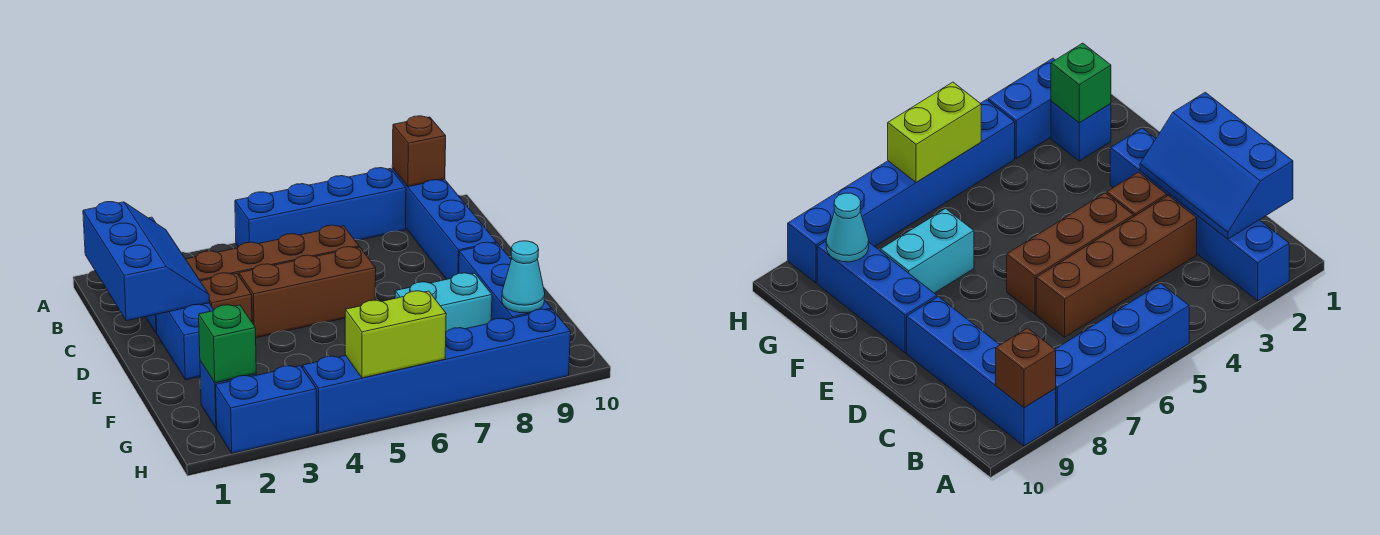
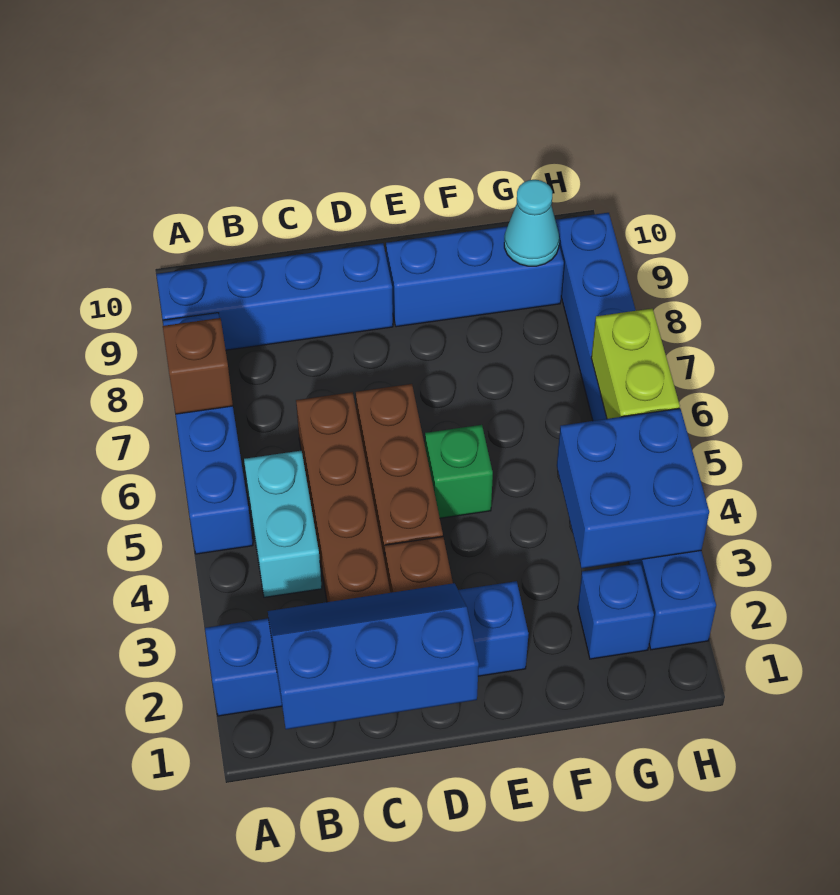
brown 1x1 brick [392,116,446,187] -> brown 1x1 brick moved to [163,318,233,414]
cyan 1x2 brick [395,273,492,332] -> cyan 1x2 brick moved to [244,451,322,597]
green 1x1 brick [199,305,256,383] -> green 1x1 brick moved to [425,425,493,518]
none -> blue 2x2 brick [557,408,709,568]

